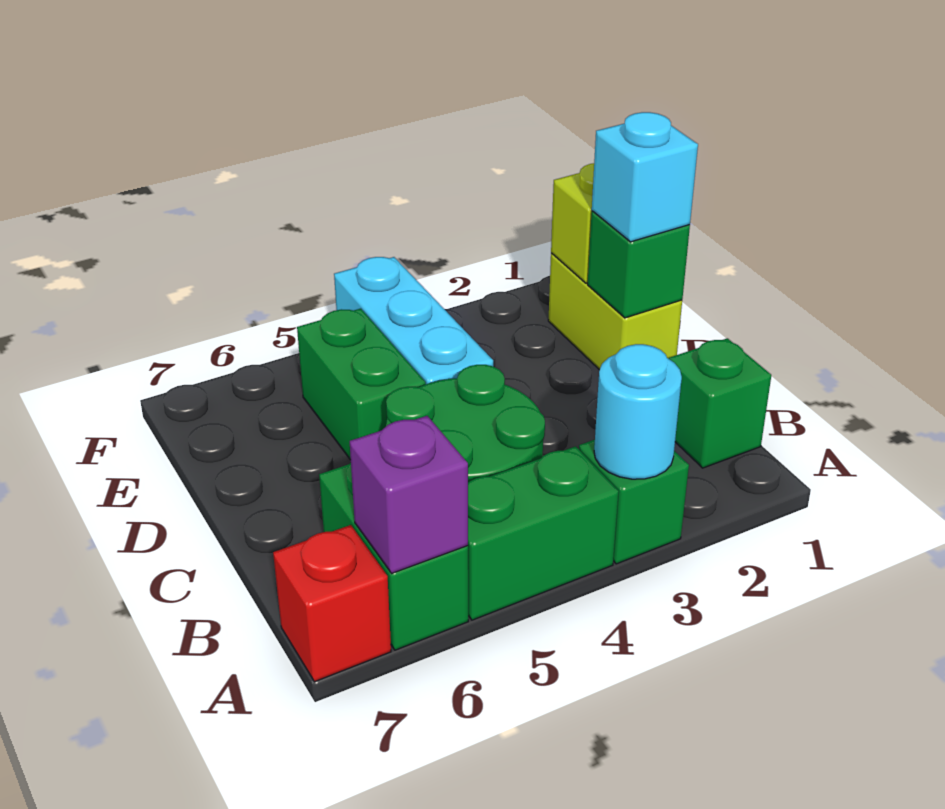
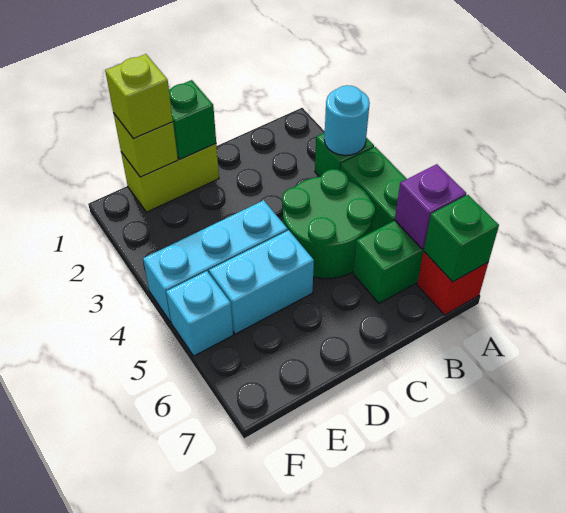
green 1x1 brick [668,338,771,468] -> green 1x1 brick moved to [424,195,499,282]
cyan 1x1 brick [592,112,698,242] -> cyan 1x1 brick moved to [166,271,233,356]
green 1x2 brick [297,309,426,460] -> cyan 1x2 brick [209,230,314,334]
none -> lime 1x1 brick [105,54,173,139]

